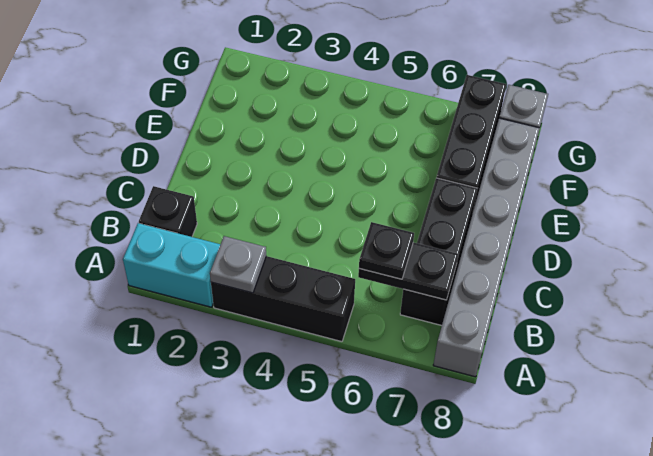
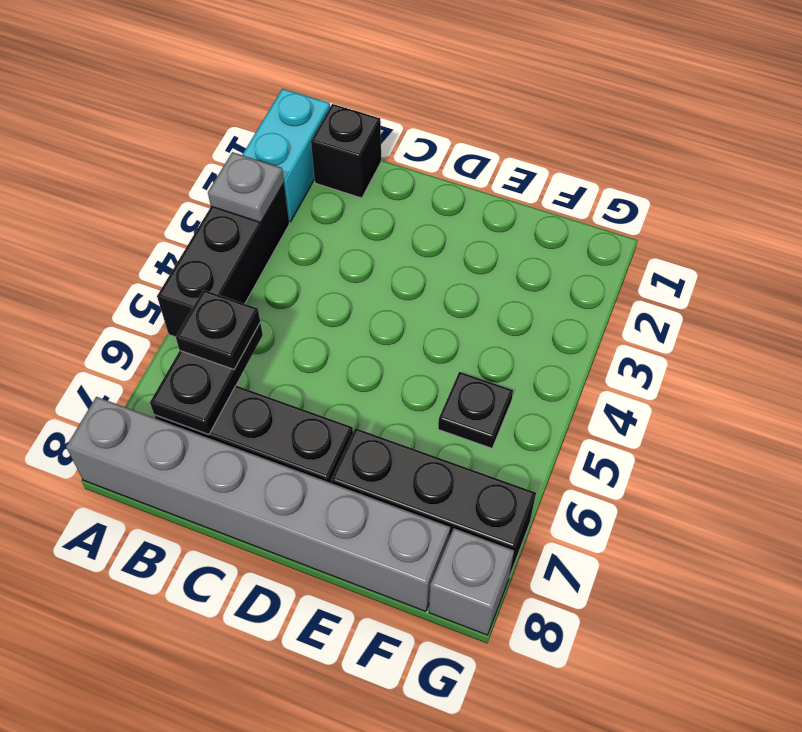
none -> black 1x1 plate [438,372,513,448]

